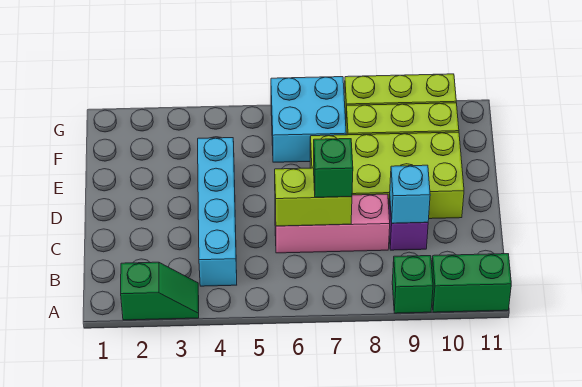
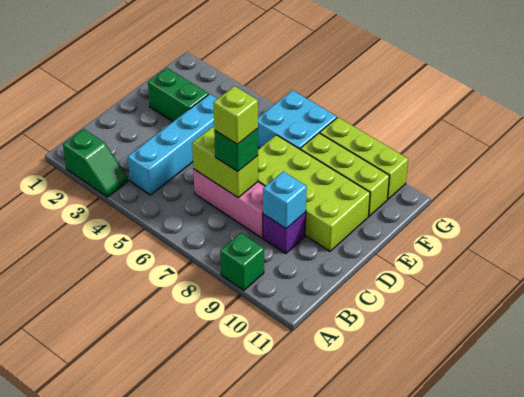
green 1x2 brick [432,254,511,312] -> green 1x2 brick moved to [148,68,209,121]
none -> lime 1x1 brick [213,86,258,144]

